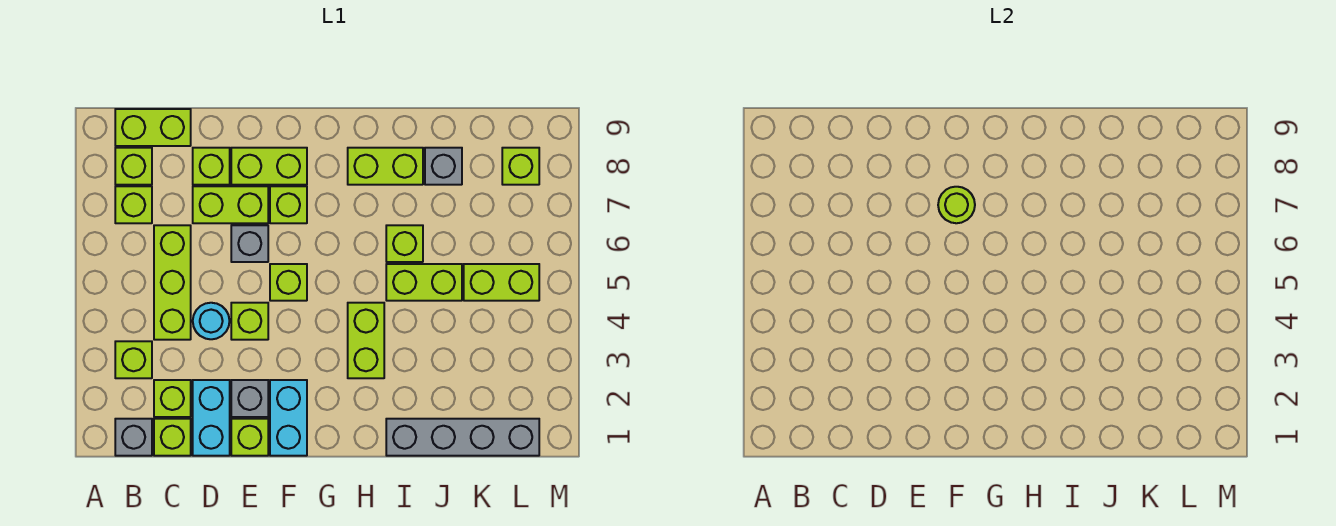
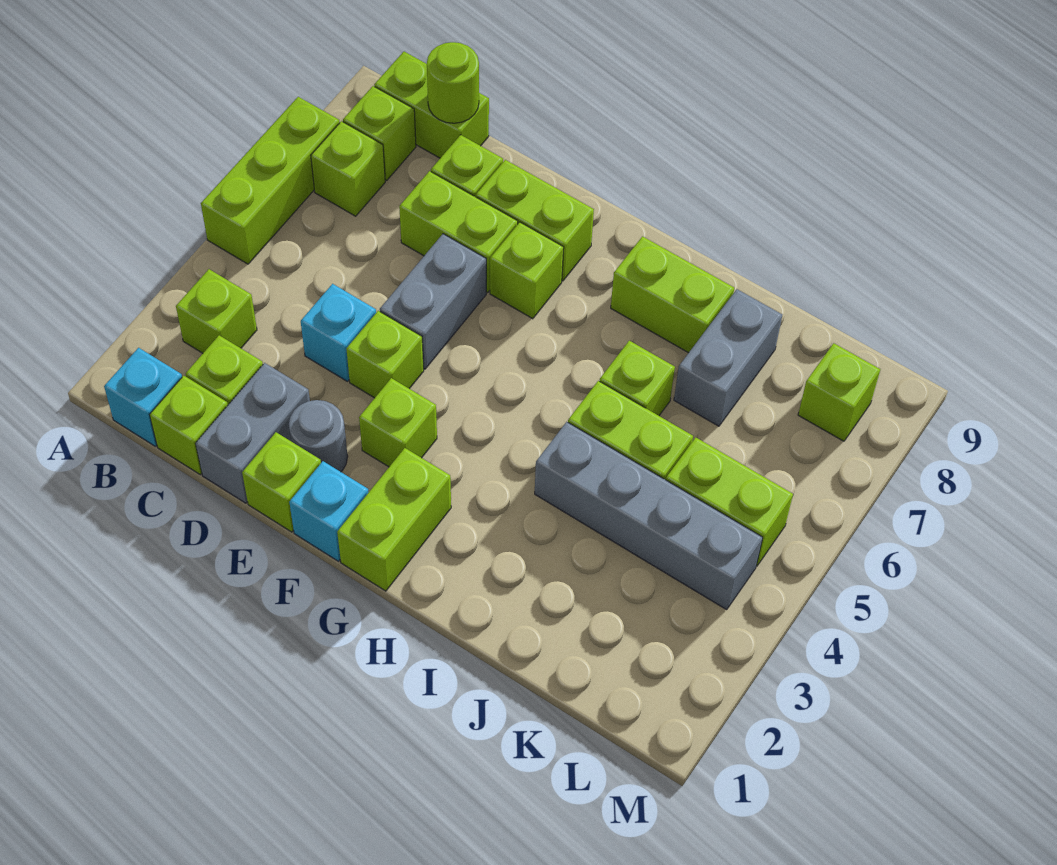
grey 1x1 brick [115,419,152,456] -> cyan 1x1 brick [104,348,182,446]
lime 1x3 brick [154,225,191,340] -> lime 1x3 brick moved to [201,97,340,264]
cyan 1x2 brick [193,380,230,456] -> grey 1x2 brick [196,363,310,503]
cyan 1x1 round brick [193,303,229,339] -> cyan 1x1 brick [301,284,376,381]
grey 1x1 brick [231,380,268,417] -> grey 1x1 round brick [289,400,348,472]
grey 1x1 brick [231,225,268,262] -> grey 1x2 brick [380,234,486,369]
cyan 1x2 brick [270,380,307,456] -> cyan 1x1 brick [289,461,369,561]
lime 1x1 brick [270,264,307,301] -> lime 1x1 brick moved to [359,378,437,467]
lime 1x1 round brick [938,187,975,223] -> lime 1x1 round brick moved to [427,42,479,123]
lime 1x2 brick [348,303,384,378] -> lime 1x2 brick moved to [337,448,451,591]
grey 1x4 brick [386,419,539,456] -> grey 1x4 brick moved to [535,422,763,610]
grey 1x1 brick [425,148,462,185] -> grey 1x2 brick [674,289,782,426]

